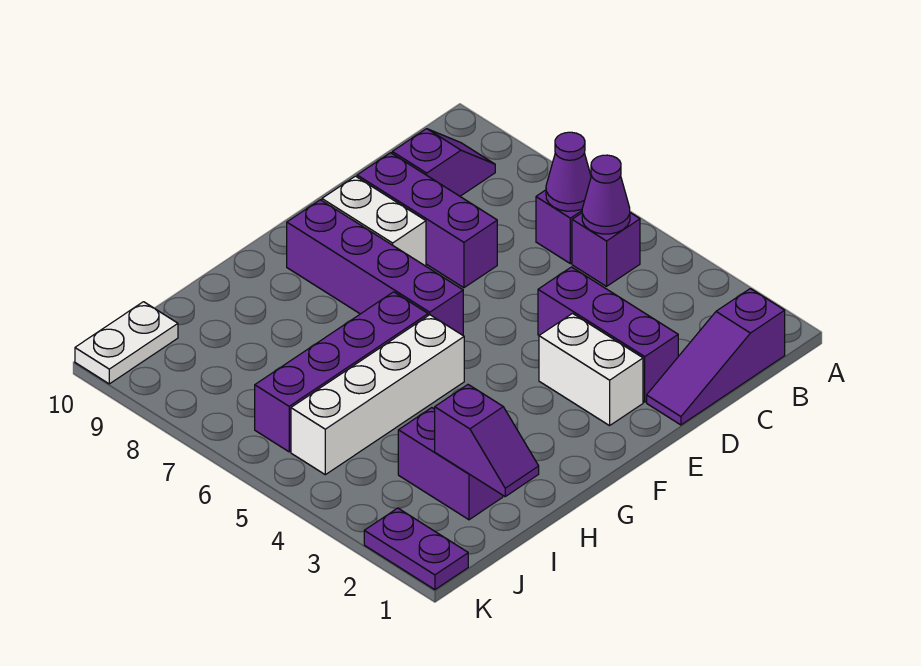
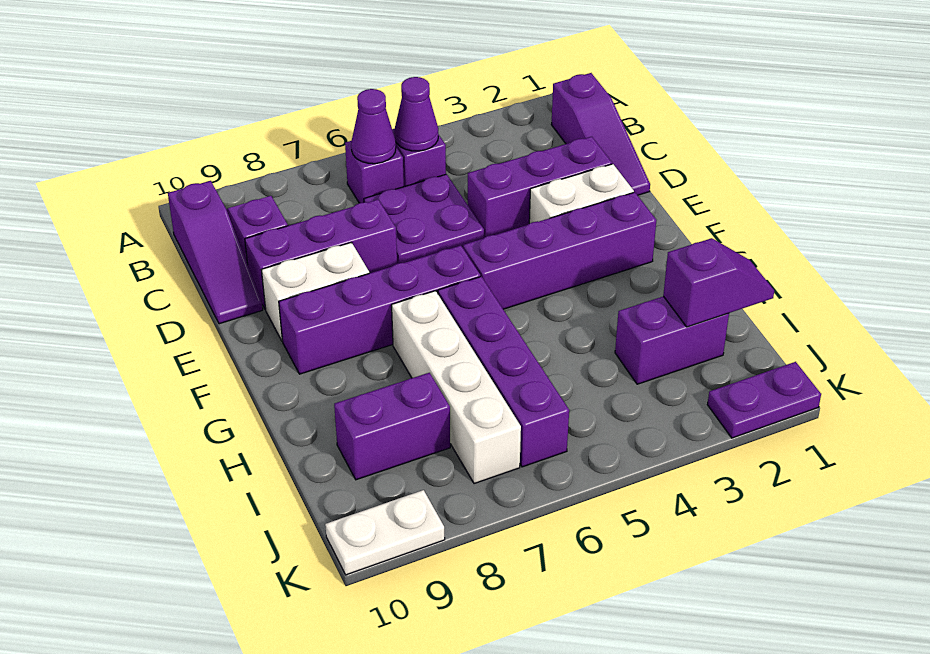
none -> purple 1x3 slope [168,181,263,324]
none -> purple 2x2 plate [364,174,484,264]
none -> purple 1x4 brick [463,192,656,309]
white 1x4 brick [291,315,464,475] -> white 1x4 brick moved to [392,291,521,484]
none -> purple 1x2 brick [334,373,450,480]
white 1x2 plate [75,302,178,384] -> white 1x2 plate turned to [325,490,445,575]

